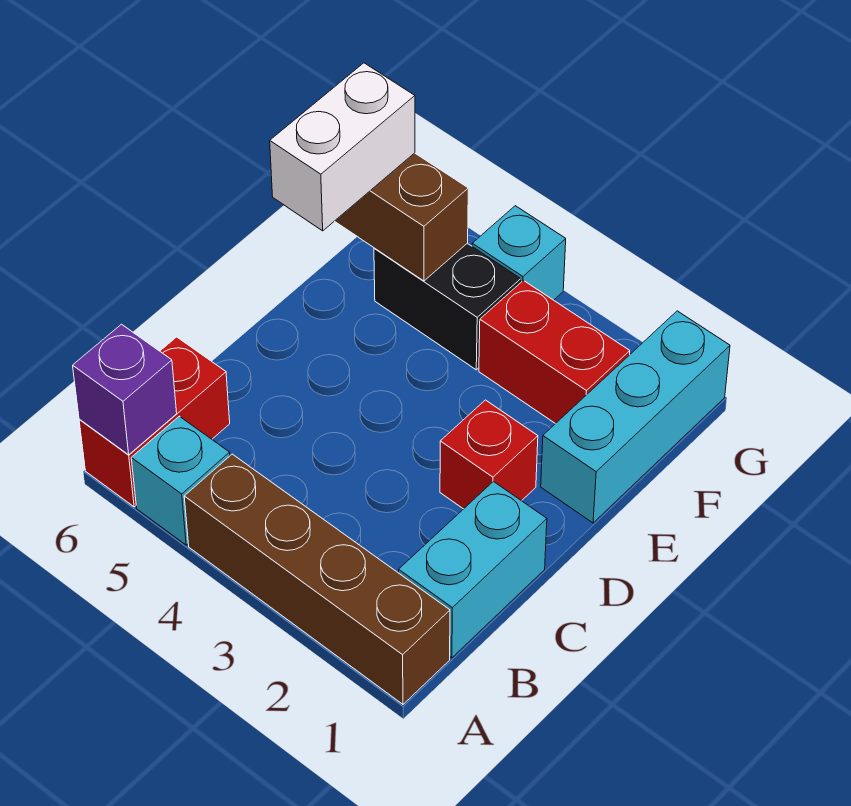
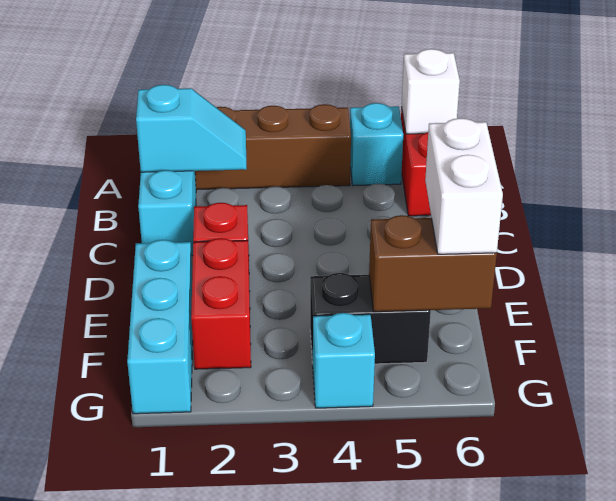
purple 1x1 brick [73,324,177,455] -> white 1x1 brick [402,49,460,134]
none -> cyan 1x2 slope [136,85,247,172]
red 1x2 brick [479,281,630,424] -> red 1x2 brick turned to [191,238,251,369]

